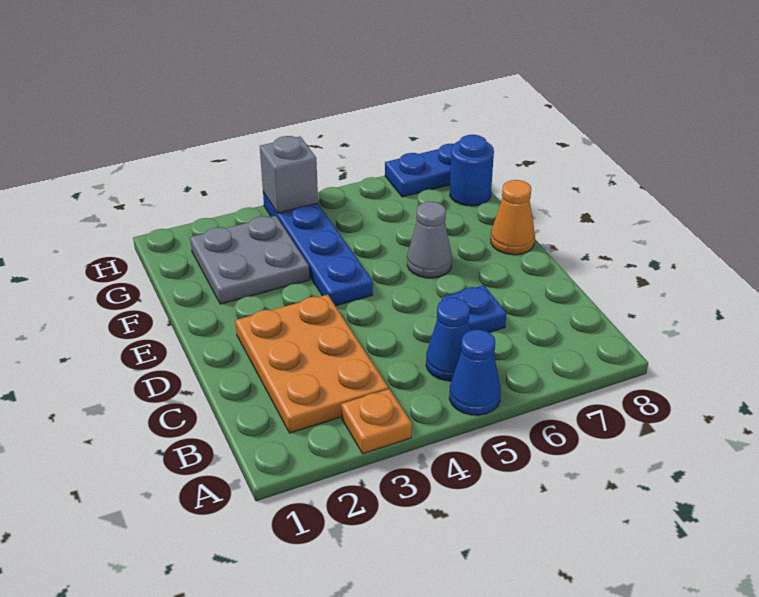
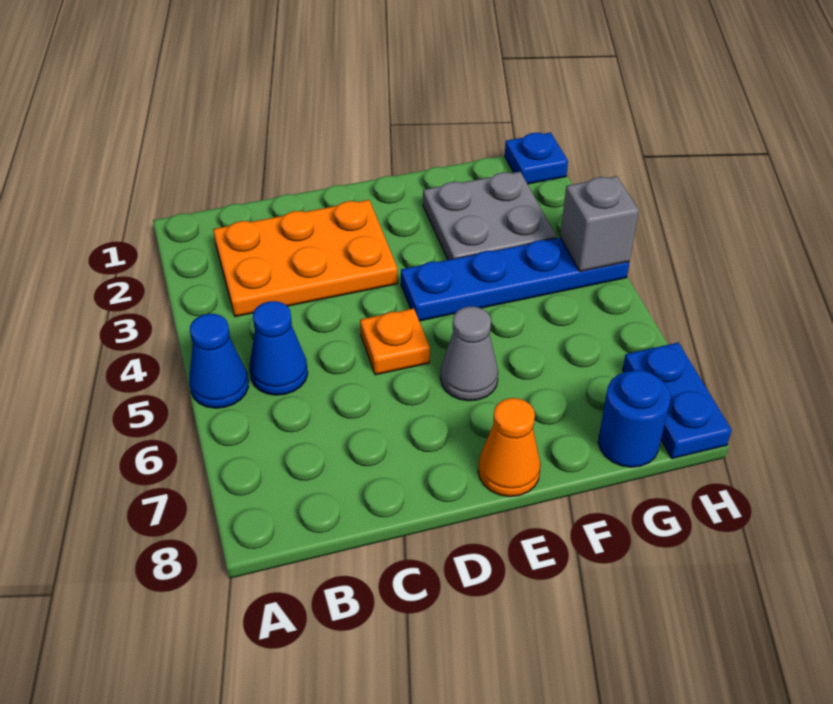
orange 1x1 plate [341,389,412,454] -> orange 1x1 plate moved to [360,308,430,375]
blue 1x1 plate [442,285,507,332] -> blue 1x1 plate moved to [505,133,568,184]

